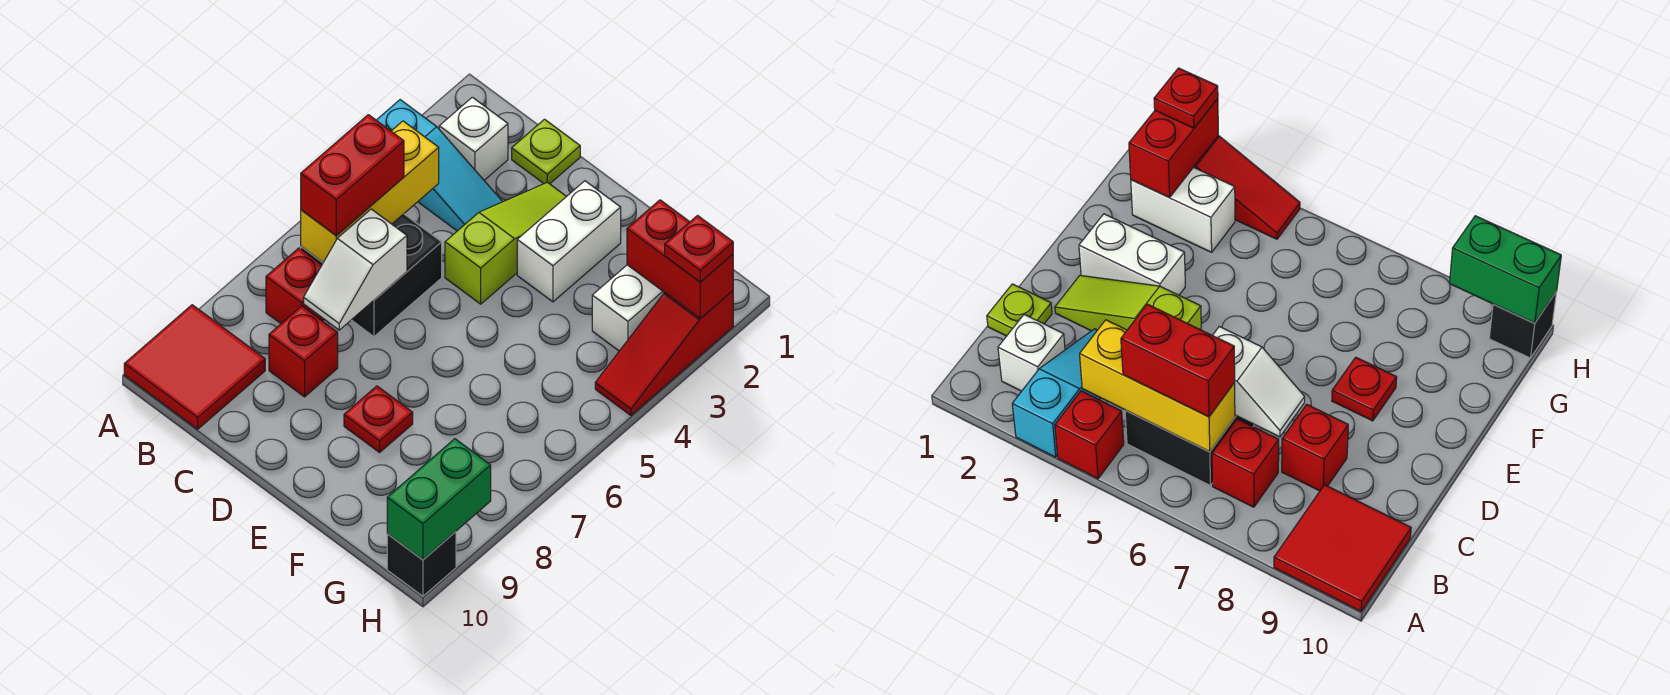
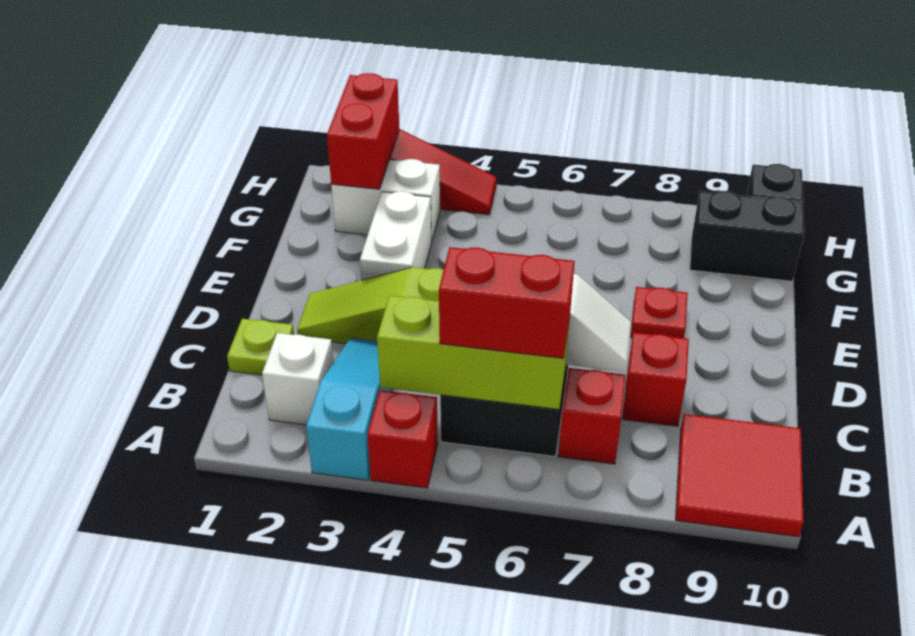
yellow 1x3 brick [301,121,439,262] -> lime 1x3 brick [377,296,570,409]
white 1x2 brick [517,181,621,302] -> white 1x2 brick turned to [360,191,432,280]
none -> black 1x2 brick [690,191,804,281]
red 1x1 plate [665,216,733,282] -> none
green 1x2 brick [387,439,491,560] -> none

